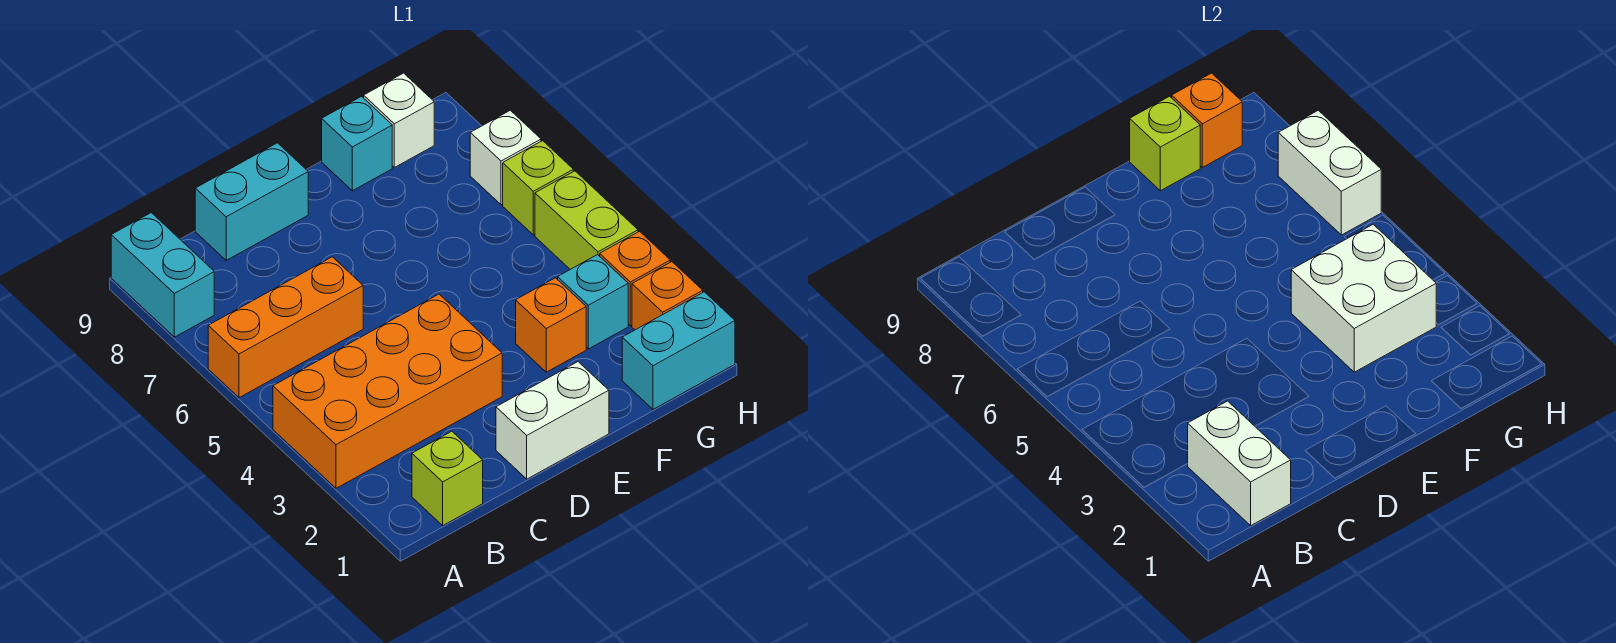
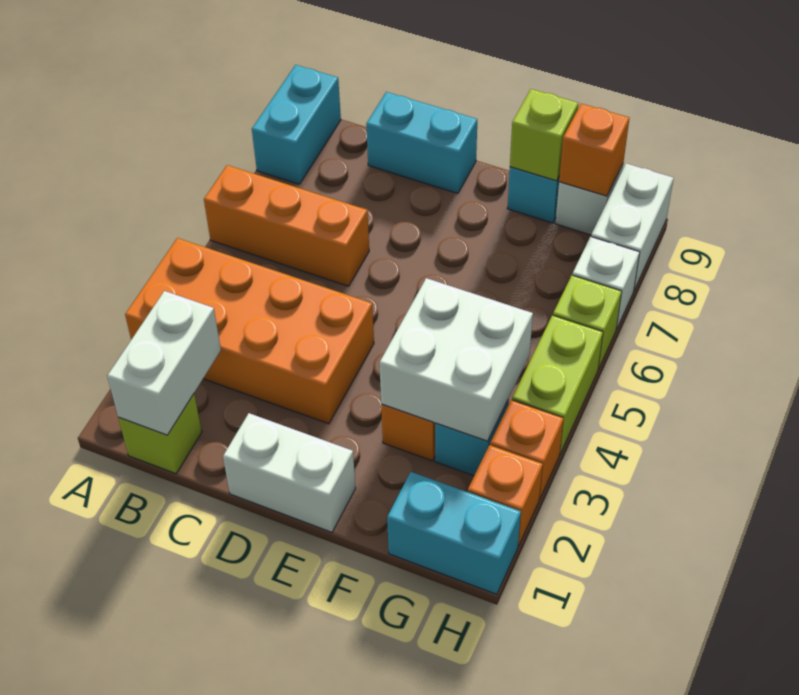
white 1x2 brick [1278,110,1381,235] -> white 1x2 brick moved to [591,163,674,290]

